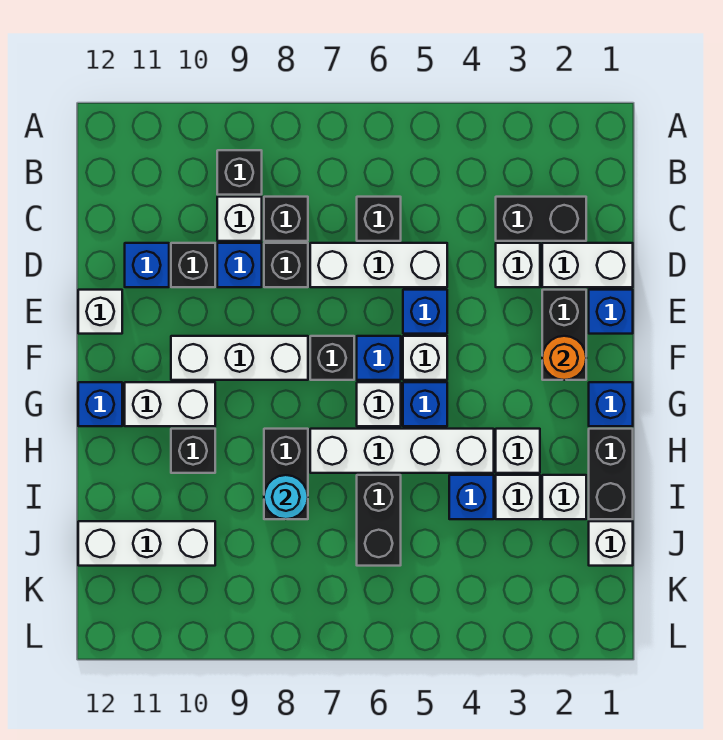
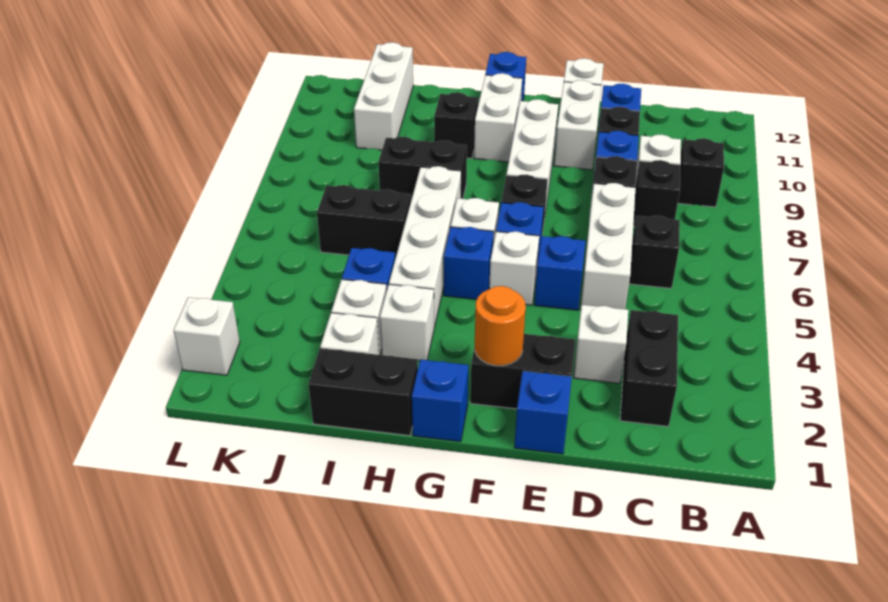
white 1x2 brick [542,243,633,287] -> white 1x2 brick moved to [554,80,601,170]
cyan 1x1 round brick [264,475,308,519] -> none
white 1x1 brick [589,521,633,566] -> white 1x1 brick moved to [173,297,240,375]

